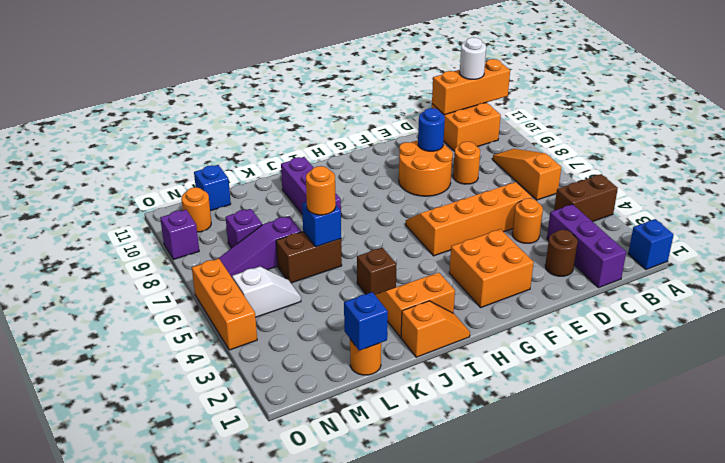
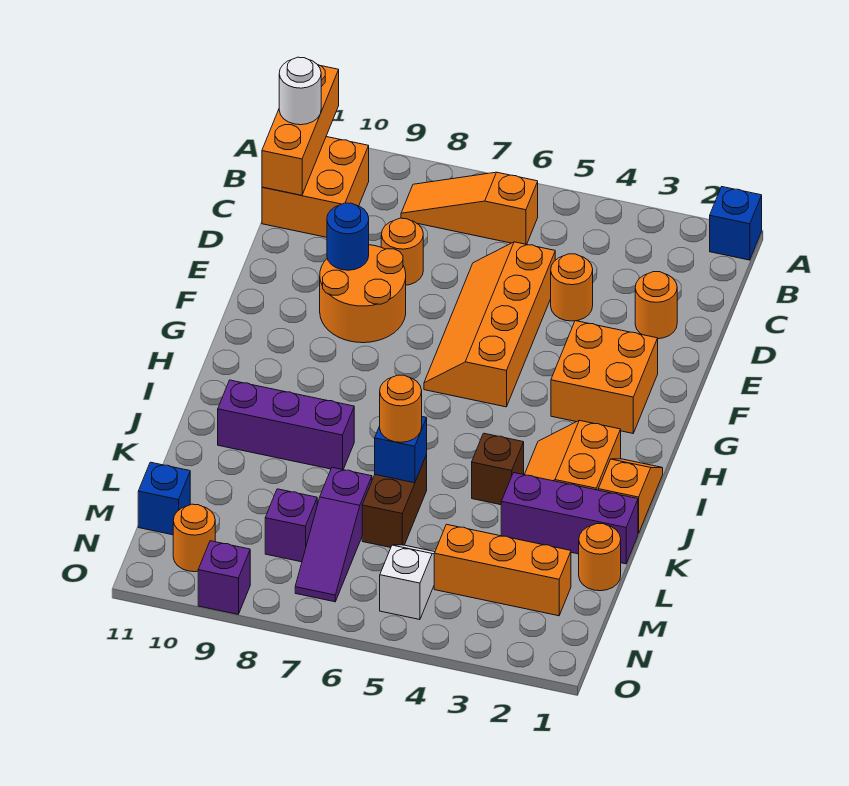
brown 1x2 brick [554,174,618,222] -> none
purple 1x3 brick [547,204,626,288] -> purple 1x3 brick moved to [501,473,638,564]
brown 1x1 round brick [545,230,578,276] -> orange 1x1 round brick [635,272,677,339]
blue 1x1 brick [344,292,388,351] -> none
orange 1x3 brick [192,259,257,350] -> orange 1x3 brick moved to [434,524,571,616]

